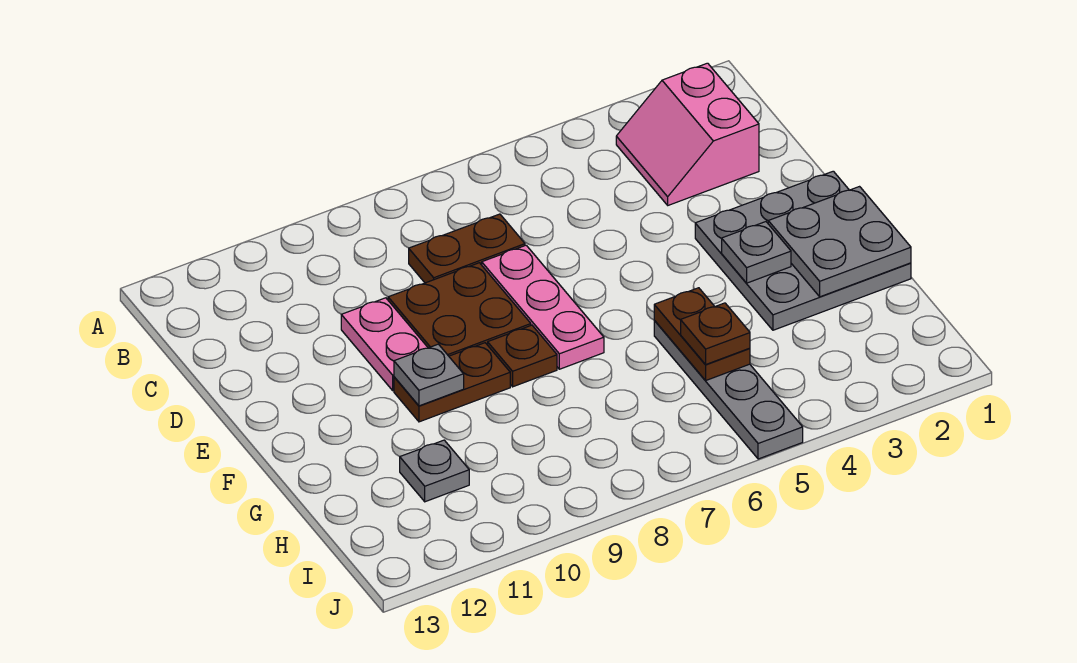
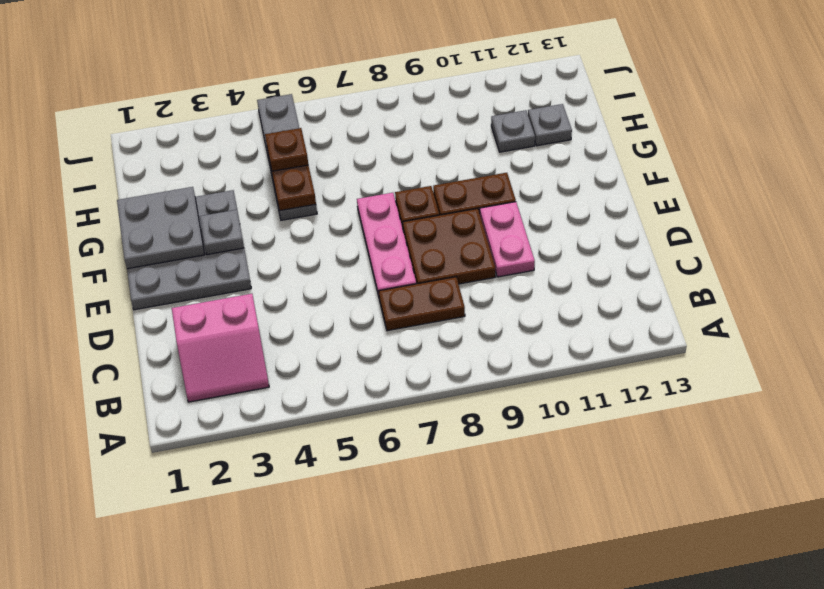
pink 2x2 slope [616,63,759,205] -> pink 2x2 slope turned to [172,294,269,402]
grey 1x1 plate [394,344,464,406] -> grey 1x1 plate moved to [528,104,572,146]

